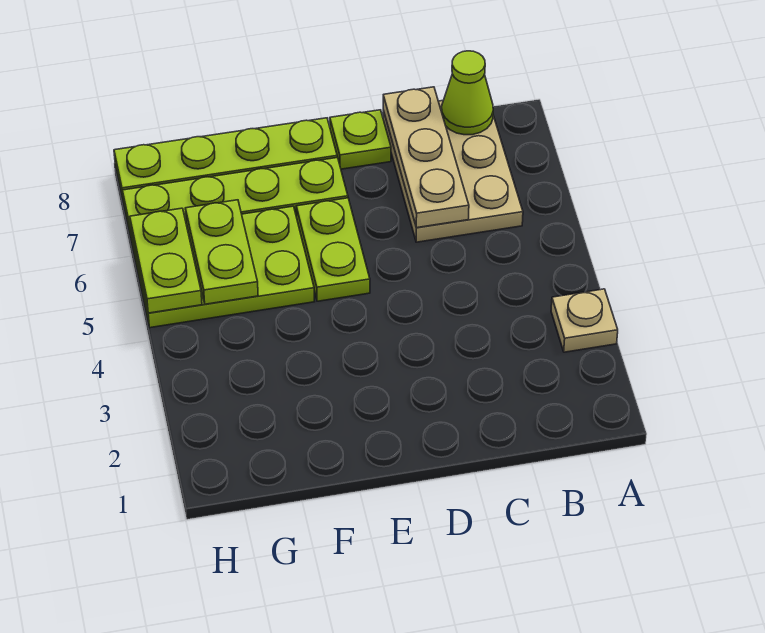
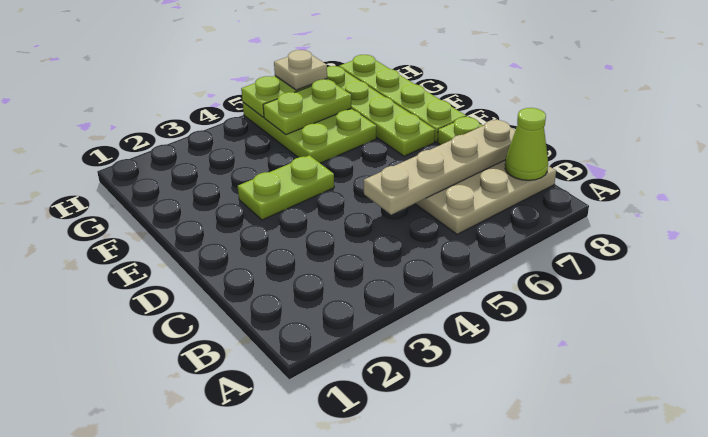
tan 1x1 plate [551,289,618,352] -> tan 1x1 plate moved to [274,50,327,90]
tan 1x3 plate [383,87,469,228] -> tan 1x4 plate [364,120,516,215]
lime 1x2 plate [296,198,370,301] -> lime 1x2 plate moved to [238,155,334,220]

